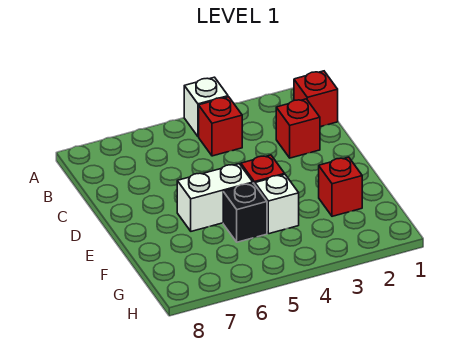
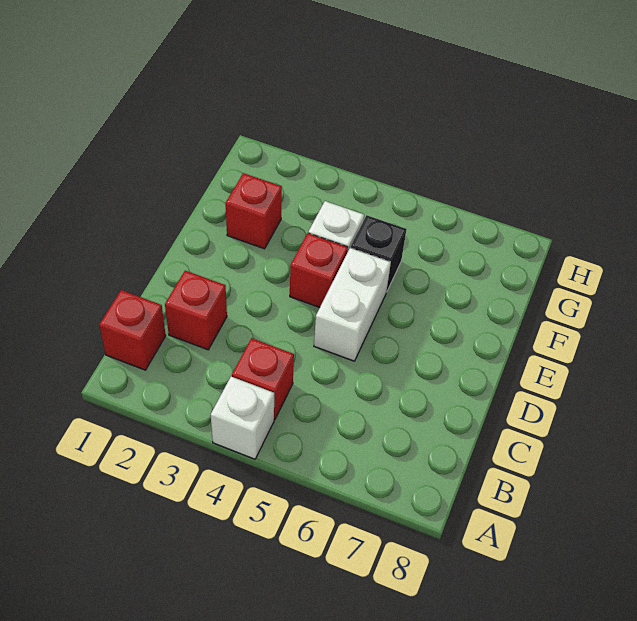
white 1x2 brick [177,164,253,231] -> white 1x2 brick turned to [314,248,391,361]

